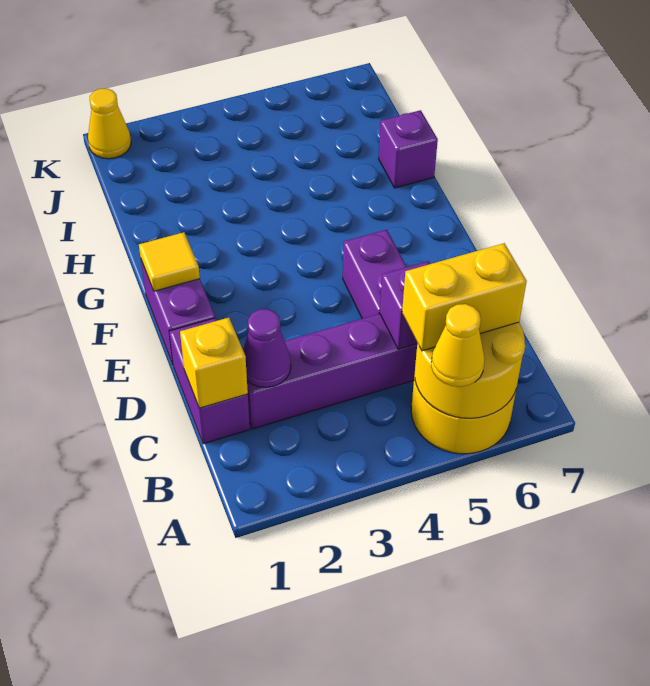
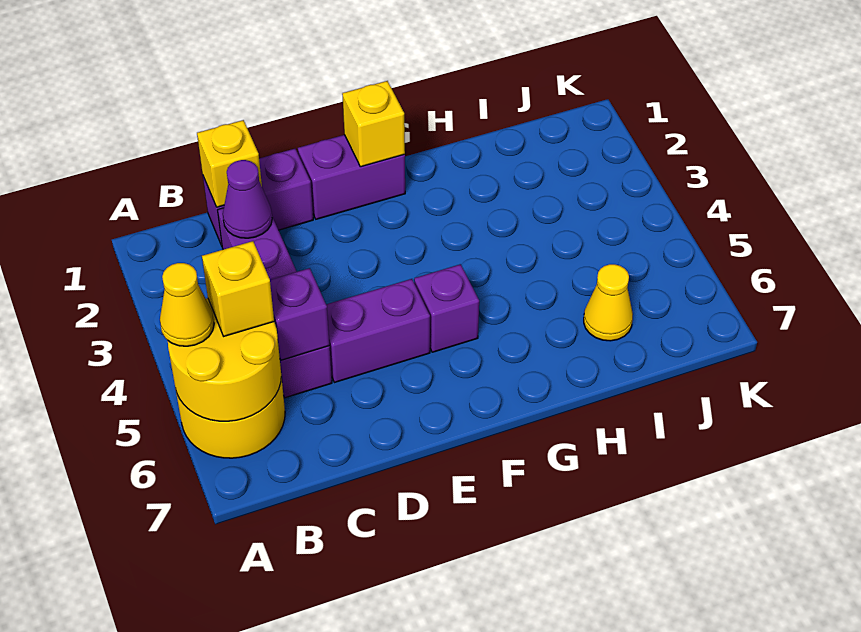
yellow 1x2 brick [402,243,527,351] -> yellow 1x1 brick [202,241,274,336]
yellow 1x1 tile [139,232,200,291] -> yellow 1x1 brick [342,81,405,167]
purple 1x1 brick [379,110,438,188] -> purple 1x1 brick moved to [414,264,479,352]
yellow 1x1 cone [88,88,131,159] -> yellow 1x1 cone moved to [584,264,633,341]

